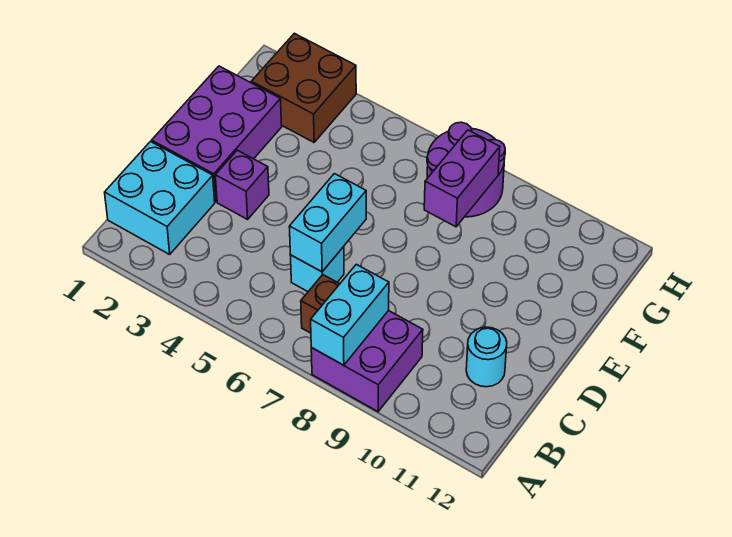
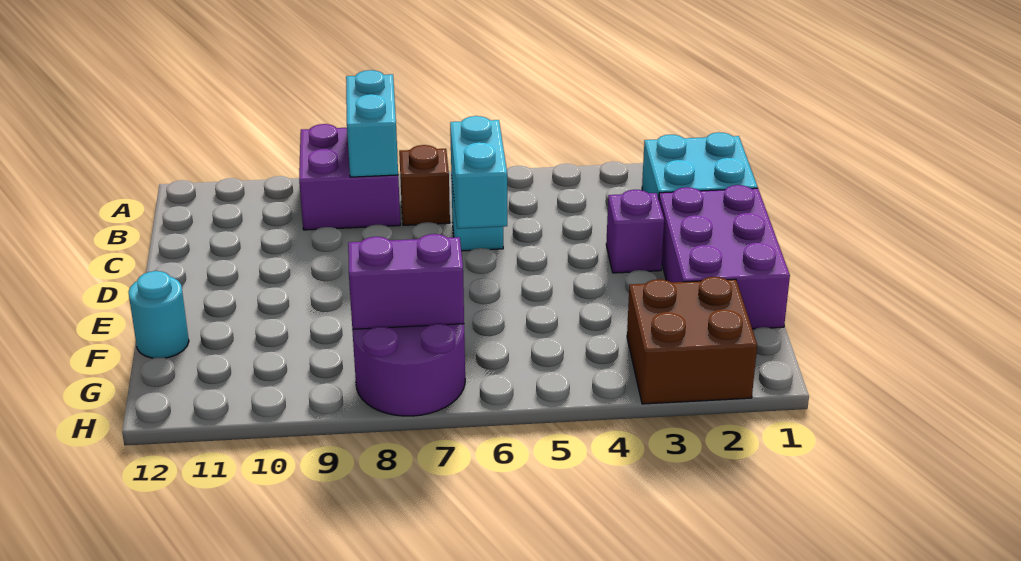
cyan 1x1 round brick [466,327,507,387] -> cyan 1x1 round brick moved to [128,271,189,358]
purple 1x2 brick [424,130,500,227] -> purple 1x2 brick turned to [348,234,464,329]

